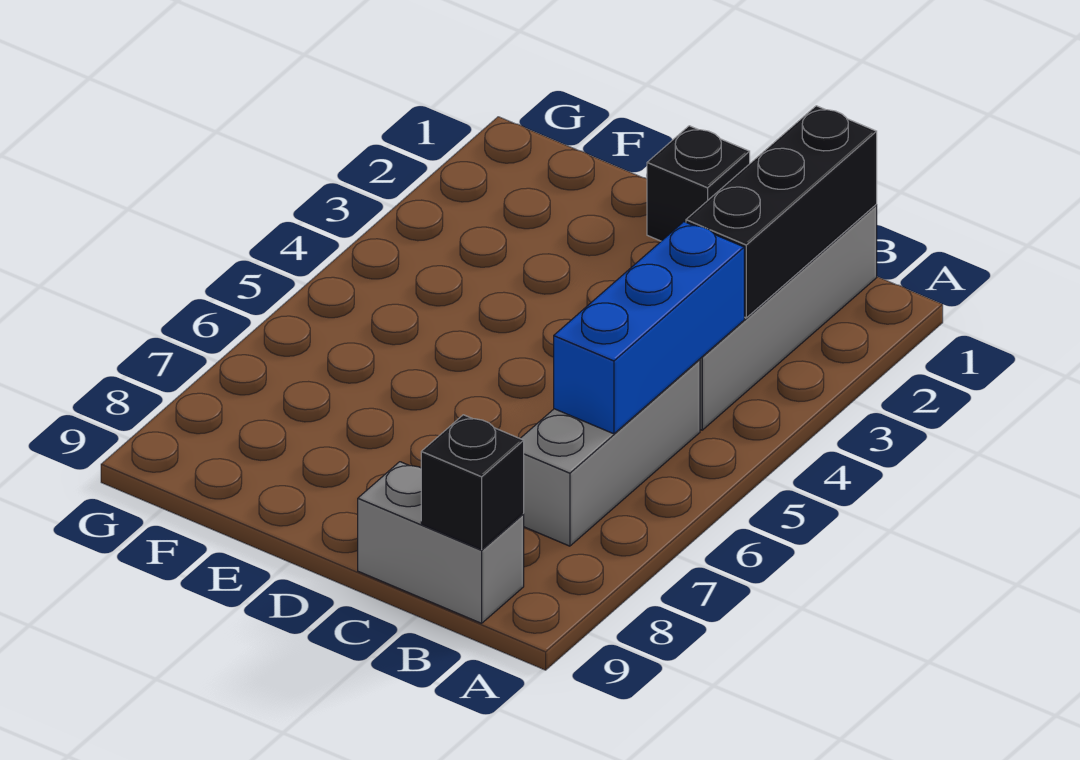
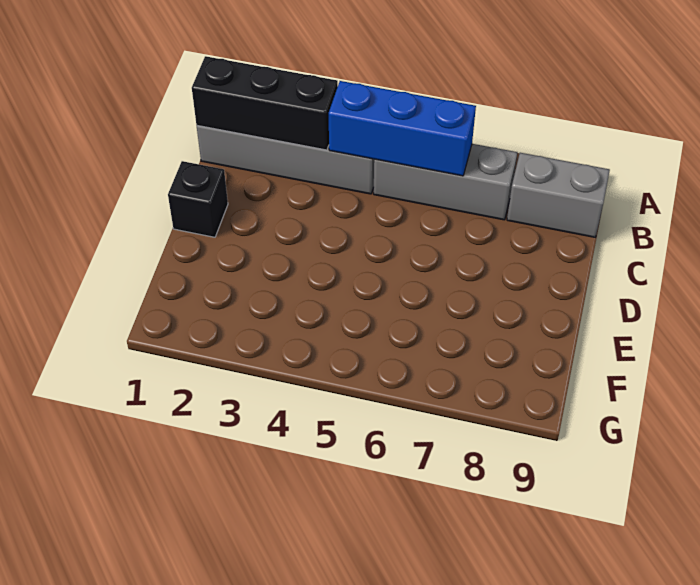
grey 1x2 brick [358,462,524,623] -> grey 1x2 brick turned to [507,153,610,237]
black 1x1 brick [421,415,524,550] -> none

